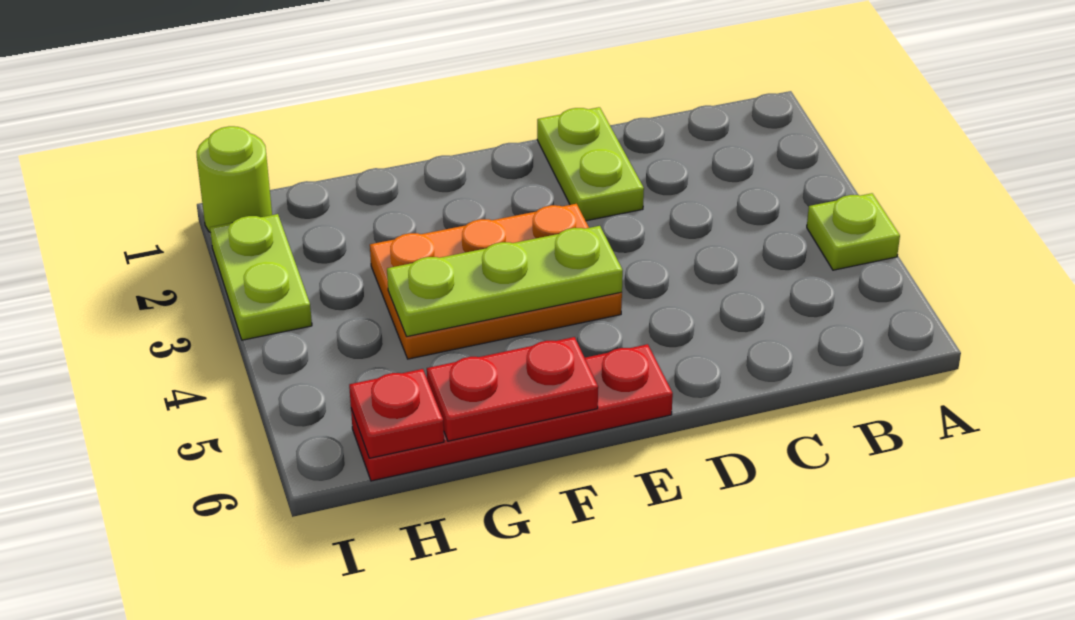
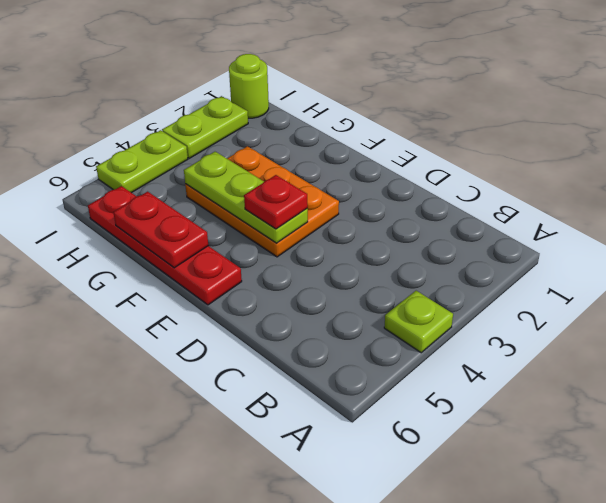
lime 1x2 plate [537,107,644,221] -> lime 1x2 plate moved to [96,130,188,193]
red 1x1 plate [349,369,444,458] -> red 1x1 plate moved to [244,175,308,229]

